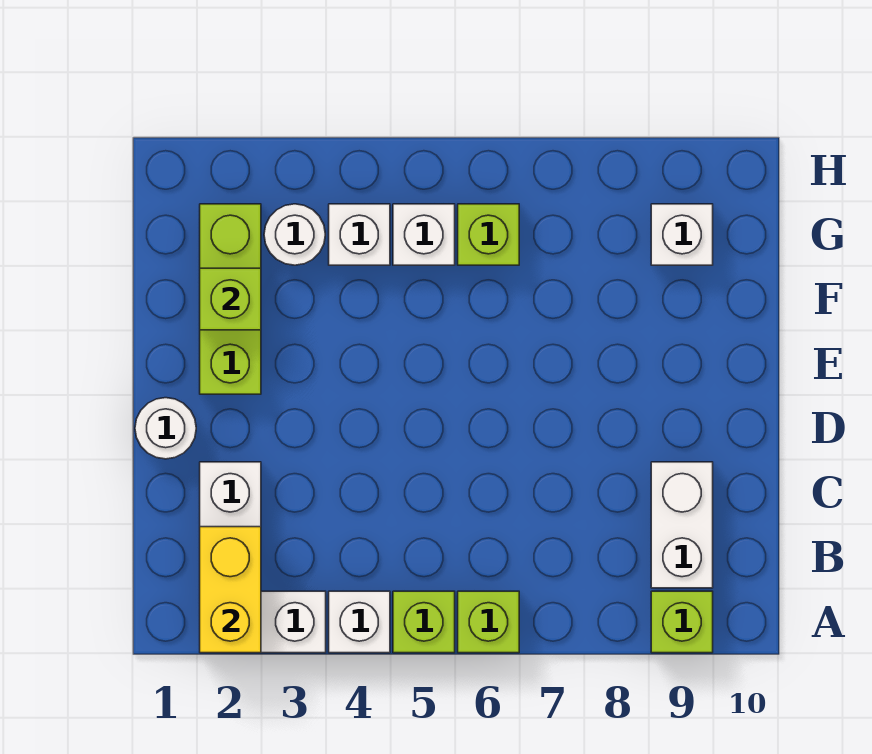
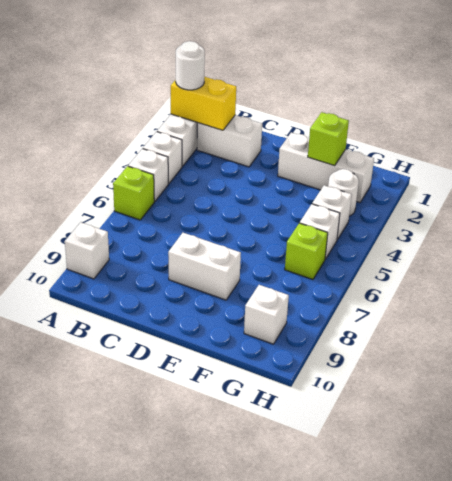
lime 1x1 brick [393,591,455,653] -> white 1x1 brick [128,149,168,202]
lime 1x1 brick [651,591,713,653] -> white 1x1 brick [65,222,109,279]
white 1x2 brick [651,462,713,588] -> white 1x2 brick moved to [168,233,241,300]
white 1x1 round brick [135,398,196,459] -> white 1x1 round brick moved to [176,41,205,90]
lime 1x3 brick [200,204,261,394] -> white 1x3 brick [278,133,374,203]

